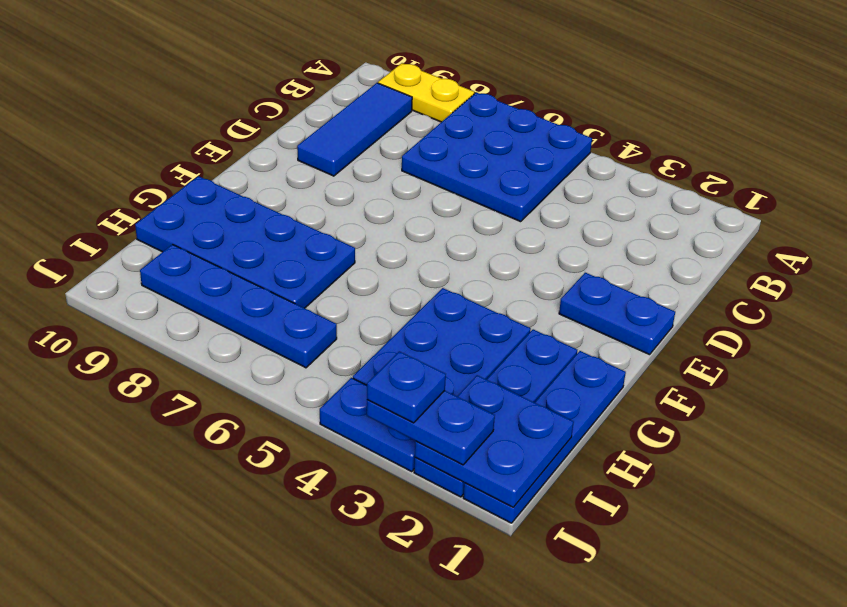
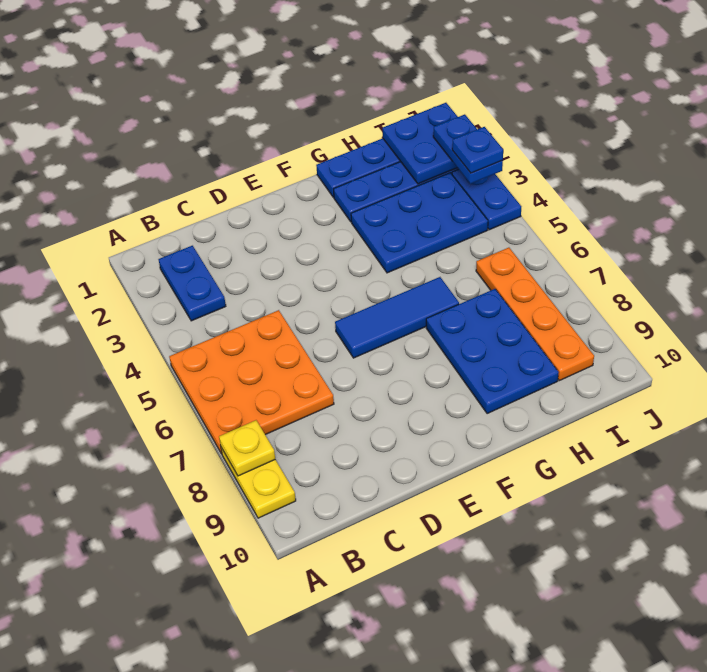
blue 3x3 plate [402,92,592,222] -> orange 3x3 plate [169,310,334,454]
none -> yellow 1x1 plate [219,420,275,476]
blue 1x3 tile [297,83,412,176] -> blue 1x3 tile moved to [335,277,459,358]
blue 1x2 plate [559,273,675,355] -> blue 1x2 plate moved to [158,246,226,321]
blue 2x4 plate [135,176,355,308] -> blue 2x3 plate [426,289,559,414]
blue 1x4 plate [140,245,337,368] -> orange 1x4 plate [476,248,594,381]

